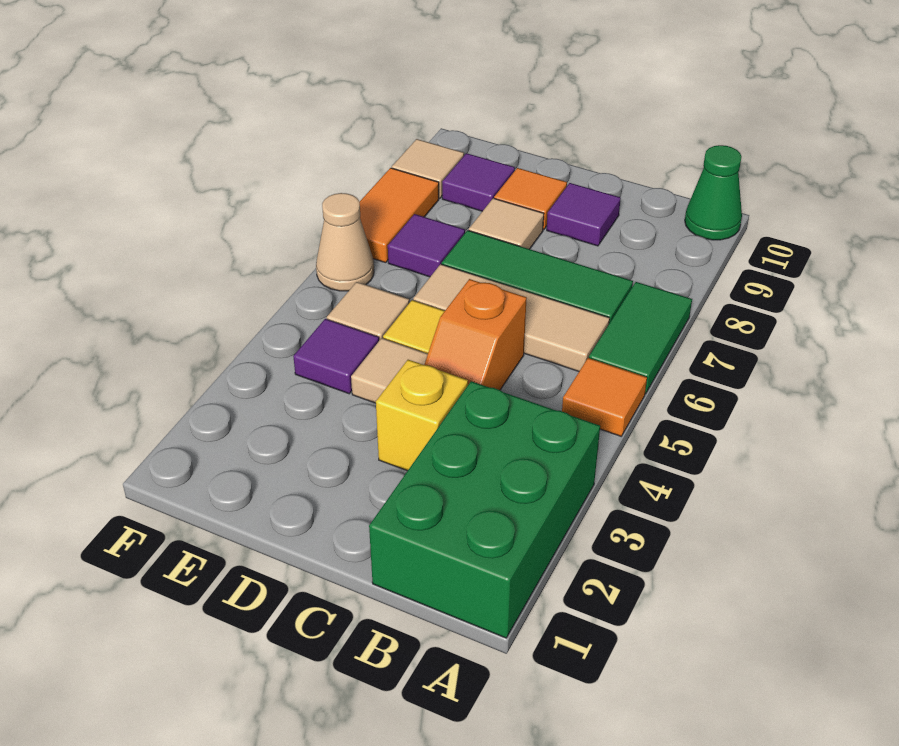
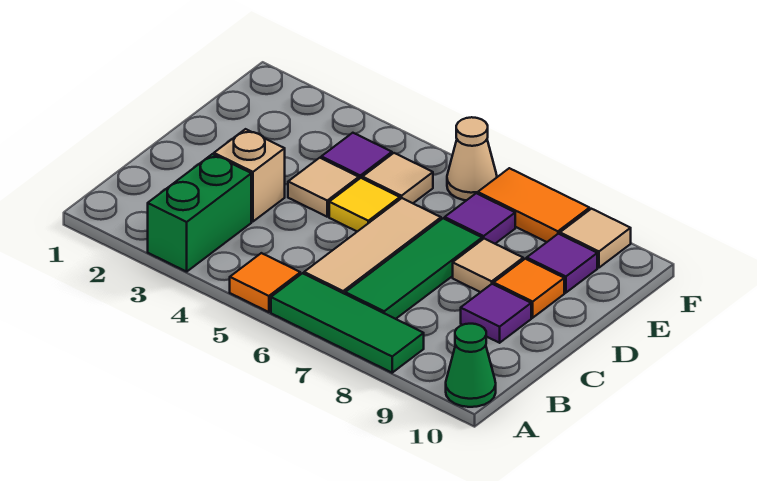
green 2x3 brick [369,381,600,638] -> green 1x2 brick [148,154,251,272]
green 1x2 tile [589,282,692,394] -> green 1x3 tile [271,273,424,373]
yellow 1x1 brick [376,360,468,471] -> tan 1x1 brick [214,129,285,222]
orange 1x2 slope [424,279,527,390] -> none

